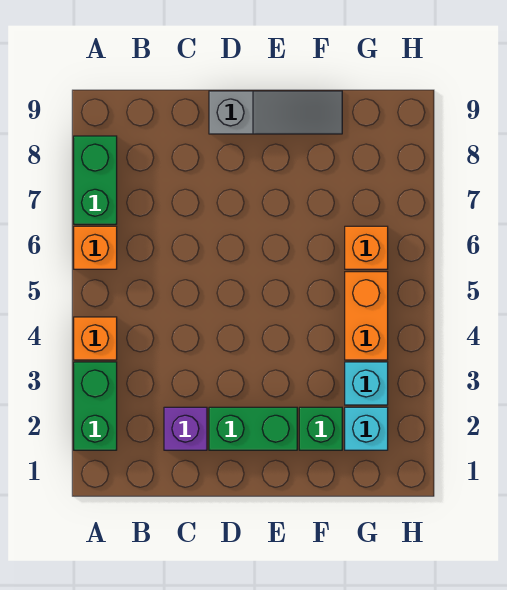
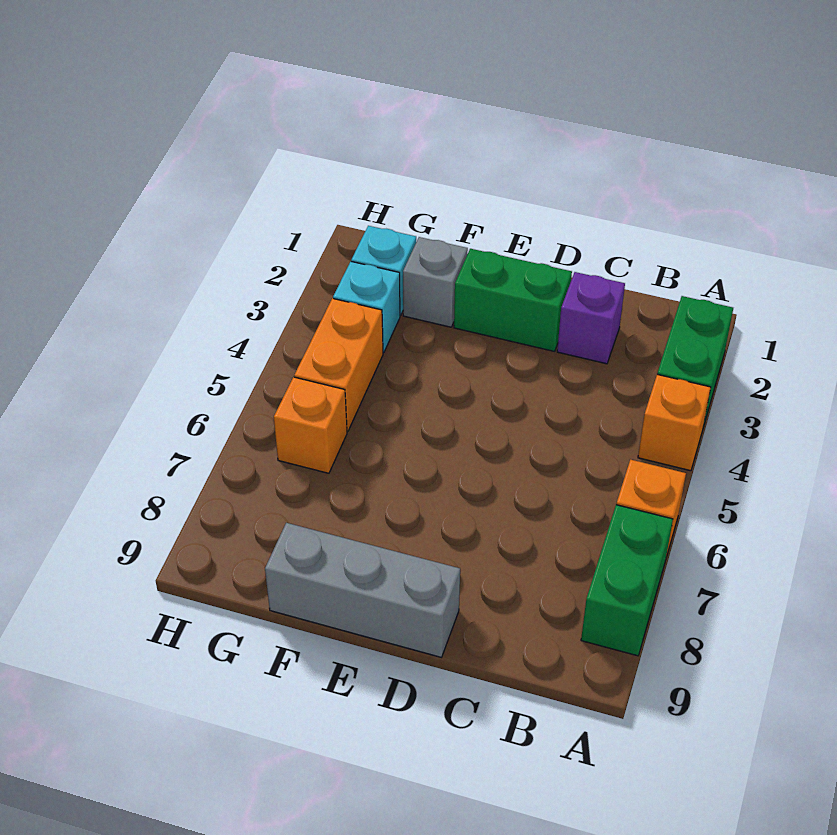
grey 1x3 slope [209,91,342,134] -> grey 1x3 brick [265,523,460,657]
green 1x1 brick [299,407,342,450] -> grey 1x1 brick [403,237,468,327]

